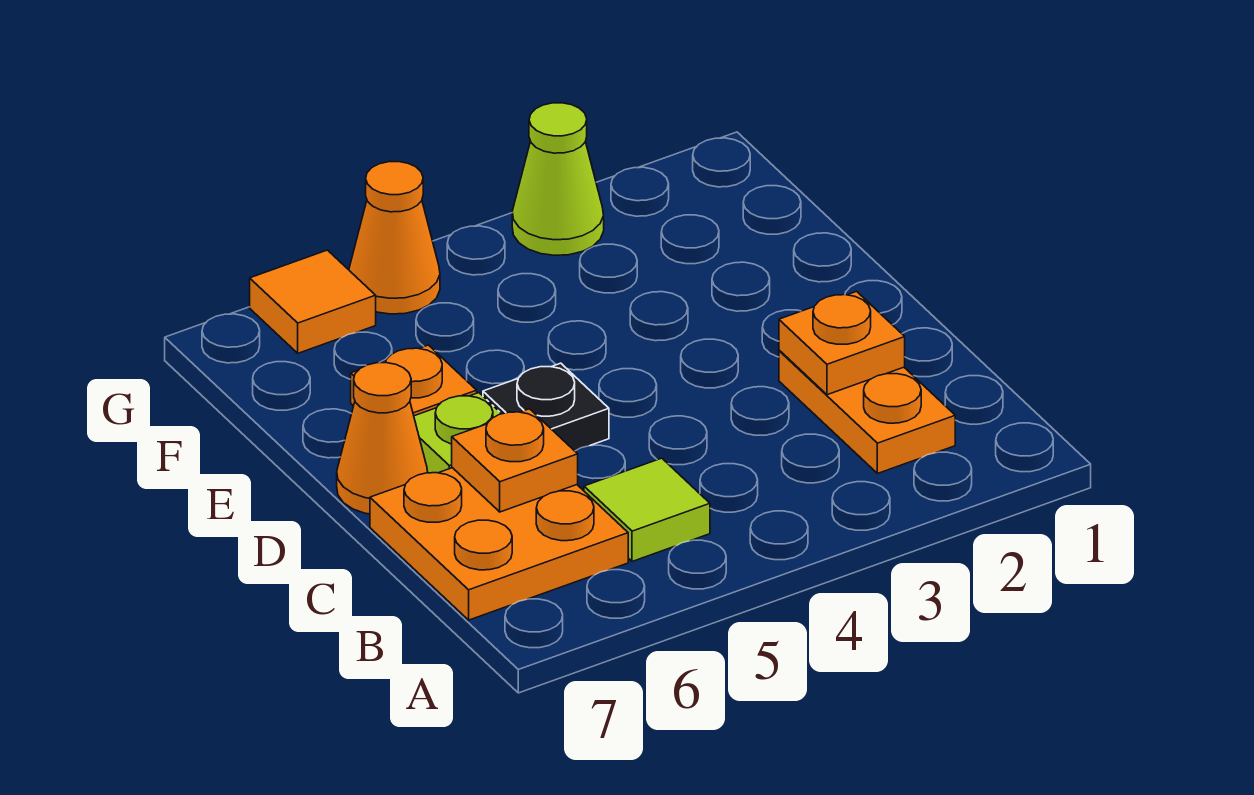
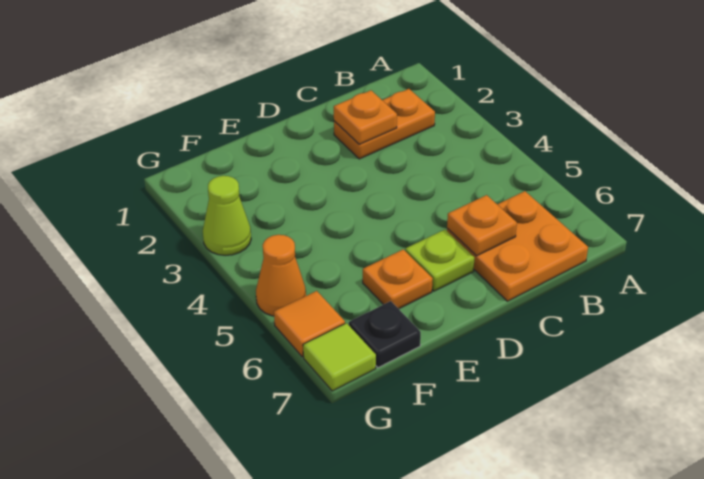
lime 1x1 tile [584,458,710,562] -> lime 1x1 tile moved to [303,323,376,391]
black 1x1 plate [483,363,609,451] -> black 1x1 plate moved to [349,301,421,368]
orange 1x1 cone [337,363,428,514] -> none

